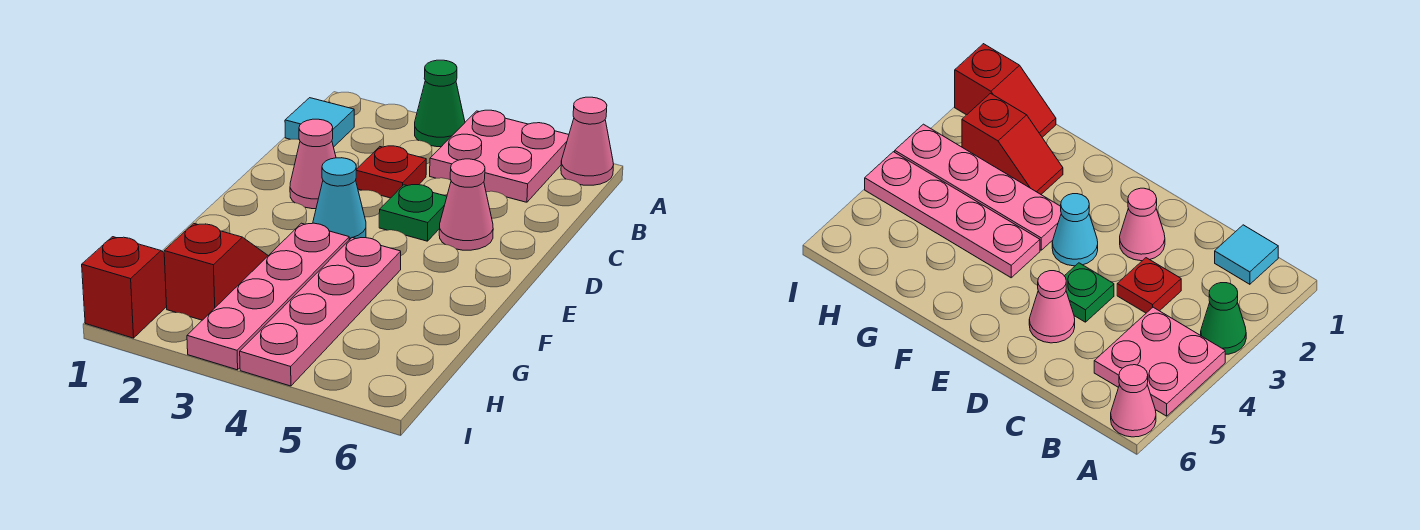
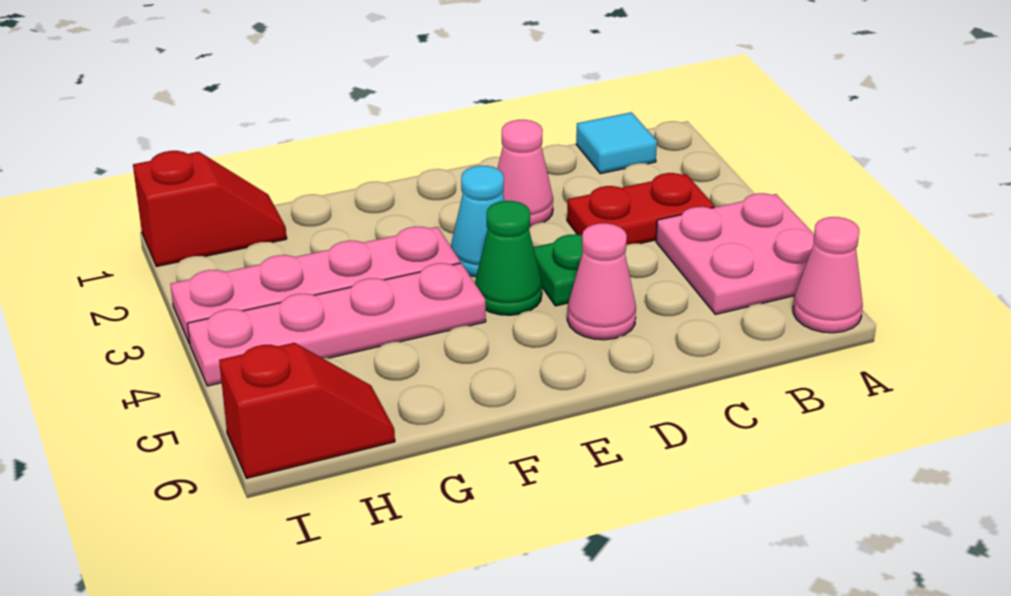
green 1x1 cone [415,60,465,147] -> green 1x1 cone moved to [475,201,542,315]
red 1x1 plate [356,146,426,198] -> red 1x2 plate [567,173,714,245]
red 1x2 slope [164,223,268,320] -> red 1x2 slope moved to [219,343,395,478]

